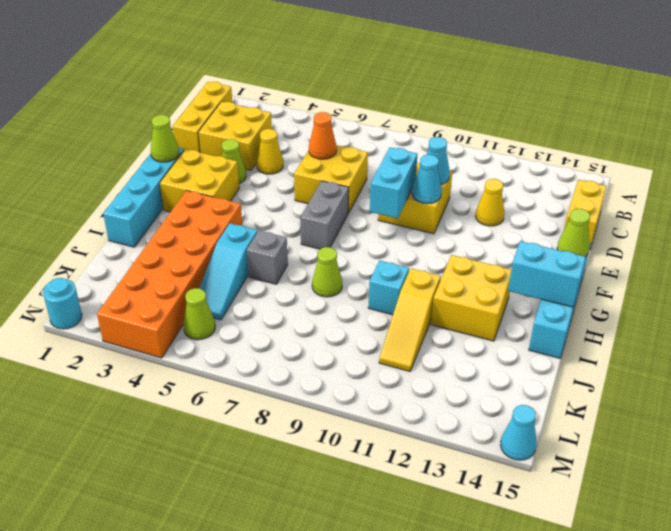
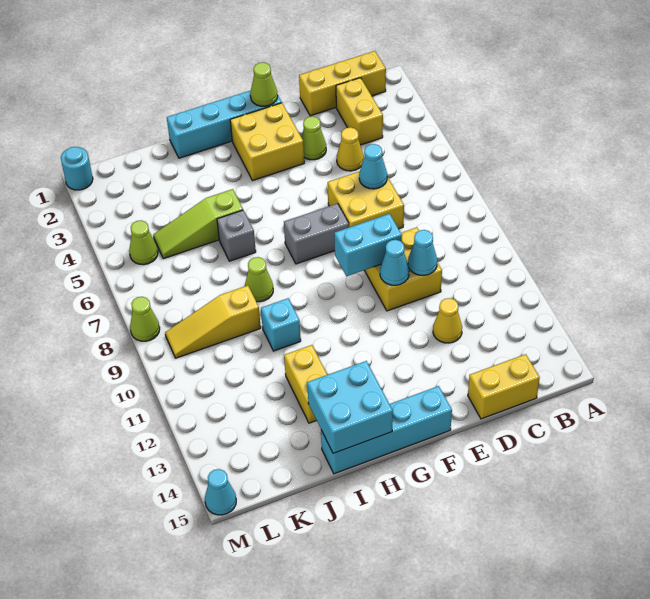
yellow 2x2 brick [198,102,272,170] -> yellow 1x2 brick [336,78,383,145]
orange 1x1 cone [309,112,337,159] -> cyan 1x1 cone [359,144,387,189]
lime 1x1 cone [557,209,590,257] -> lime 1x1 cone moved to [130,297,160,341]
orange 2x6 brick [97,190,242,358] -> none
yellow 2x2 brick [431,255,511,341] -> yellow 1x2 brick [284,345,327,423]
cyan 1x2 brick [508,241,586,307] -> cyan 2x2 brick [307,361,393,453]
cyan 1x3 slope [199,223,257,320] -> lime 1x3 slope [153,189,243,259]
yellow 1x3 slope [379,268,441,372] -> yellow 1x3 slope moved to [165,286,261,358]

